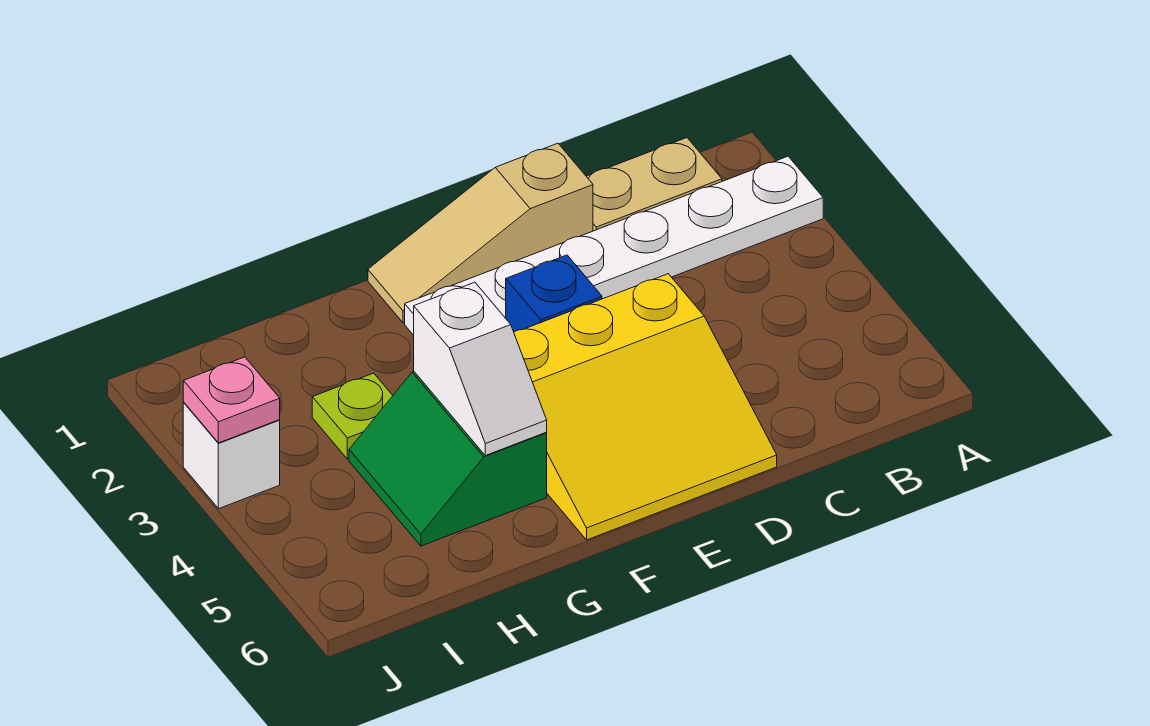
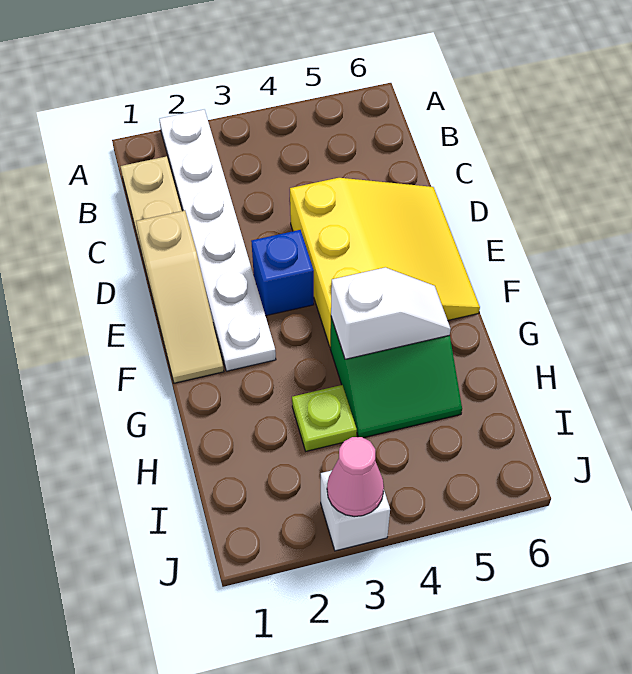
pink 1x1 plate [183,357,280,443] -> pink 1x1 cone [327,437,384,517]

